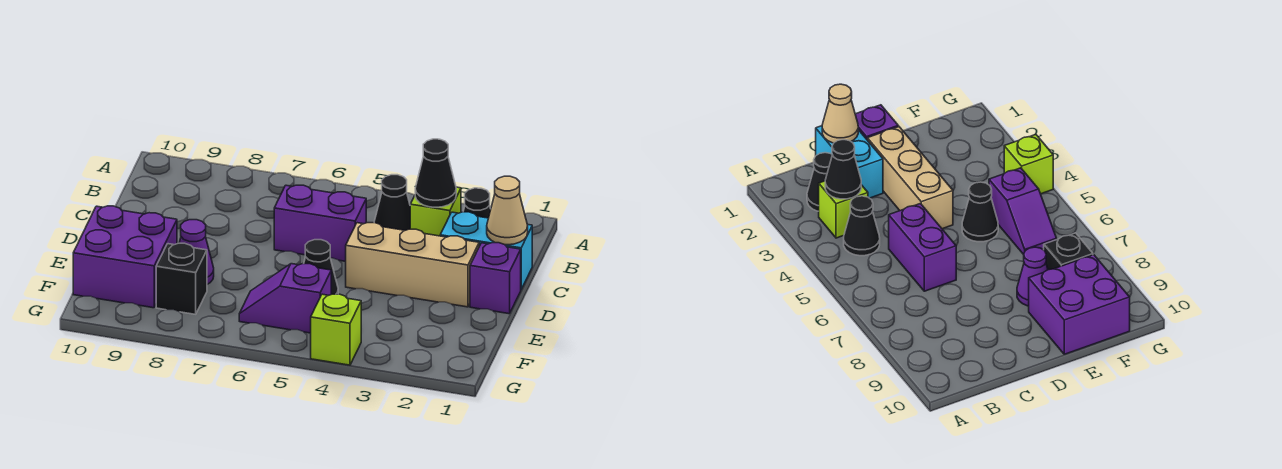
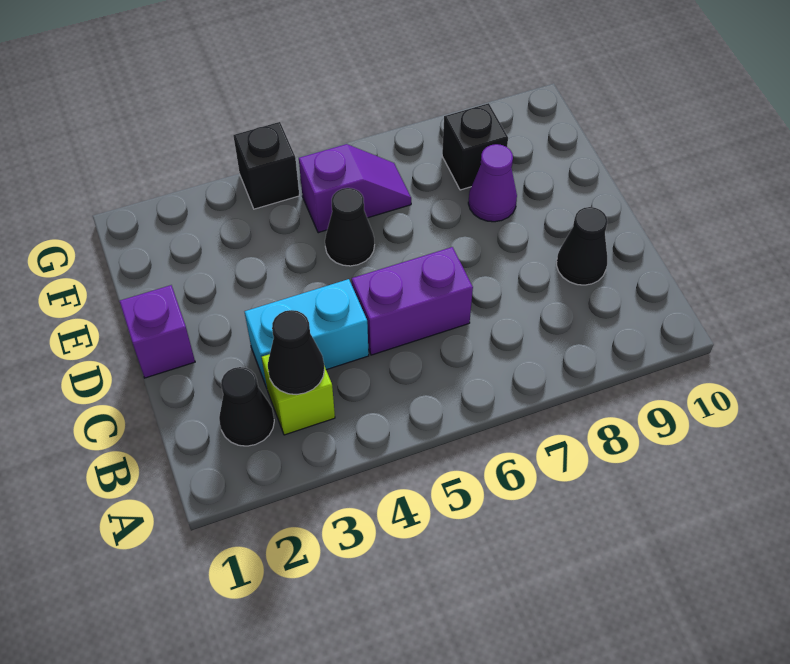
black 1x1 cone [374,175,410,230] -> black 1x1 cone moved to [557,207,608,285]
cyan 1x2 brick [440,212,532,289] -> cyan 1x2 brick moved to [245,279,369,388]
tan 1x1 cone [487,176,528,245] -> none
tan 1x3 brick [346,223,479,307] -> none
purple 2x2 brick [73,206,177,308] -> none
lime 1x1 brick [311,294,361,365] -> black 1x1 brick [233,122,299,209]

